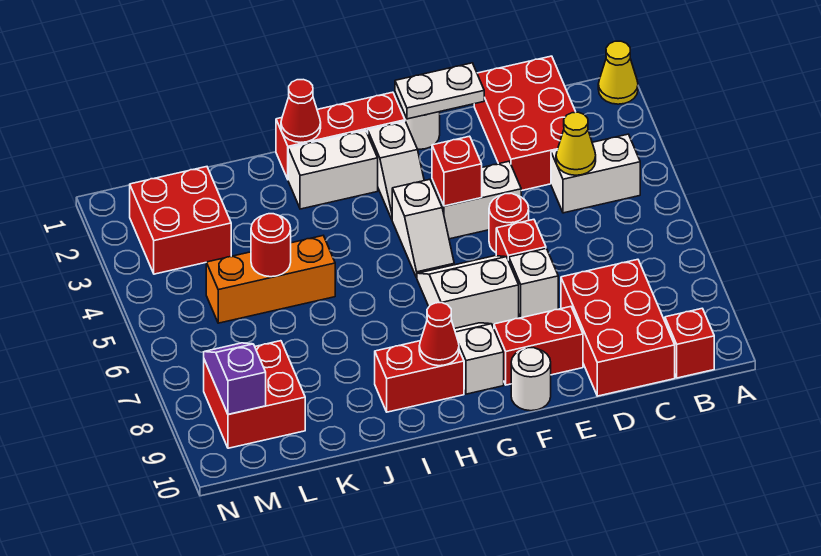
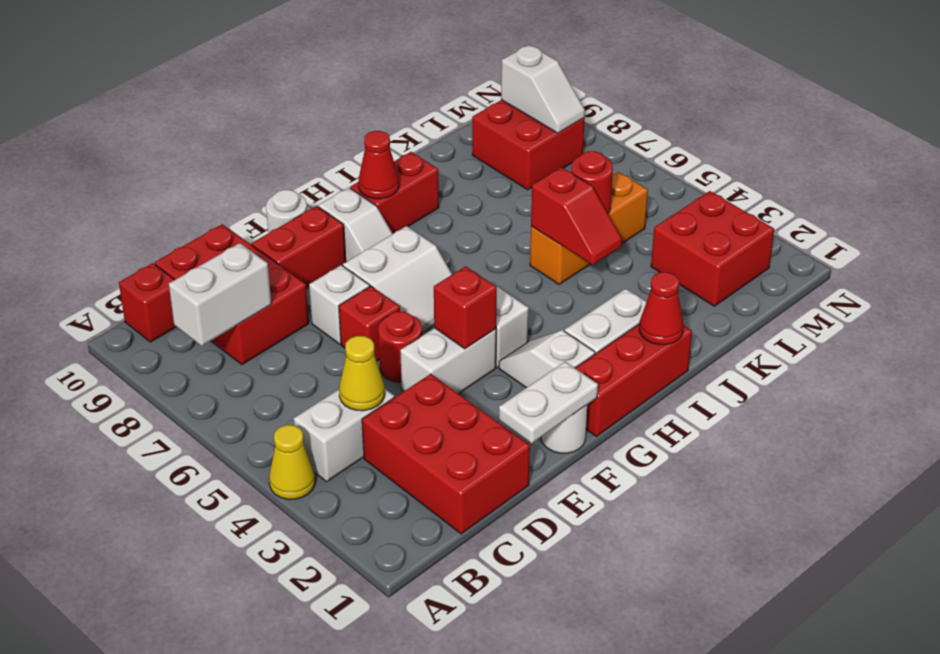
yellow 1x1 cone [598,41,638,104] -> yellow 1x1 cone moved to [269,425,315,499]
none -> white 1x2 brick [169,243,271,346]
none -> red 1x2 slope [531,167,622,265]
purple 1x2 slope [204,343,266,414] -> white 1x2 slope [501,45,585,133]

